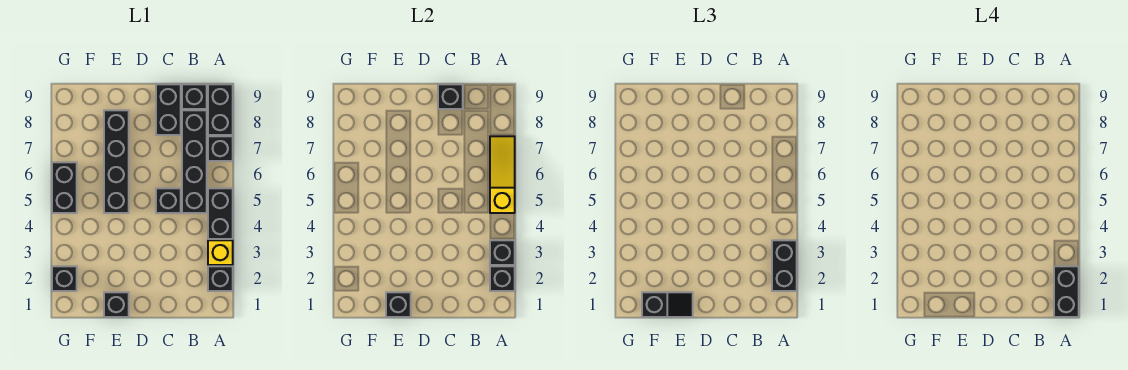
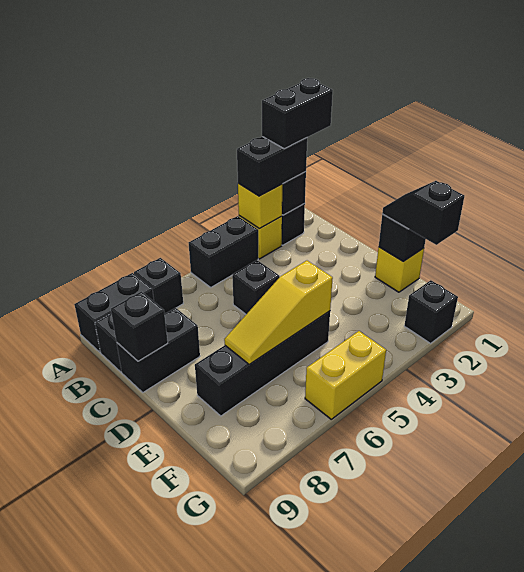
black 1x1 brick [490,240,515,265] -> yellow 1x1 brick [238,183,282,229]
yellow 1x3 slope [490,136,515,213] -> yellow 1x3 slope moved to [224,261,333,364]
black 1x4 brick [182,110,207,213] -> none
black 1x1 brick [104,292,129,317] -> yellow 1x1 brick [375,247,424,292]
black 1x2 brick [52,162,77,213] -> yellow 1x2 brick [305,331,386,419]

